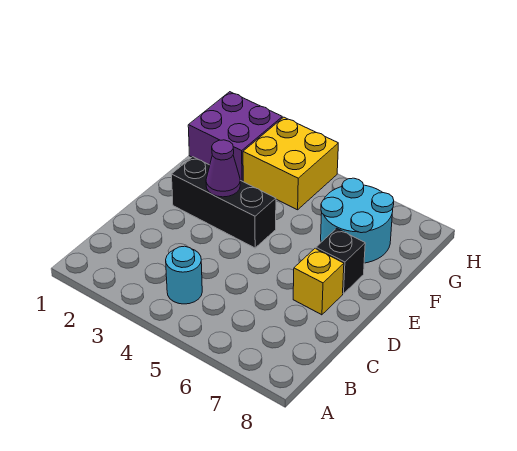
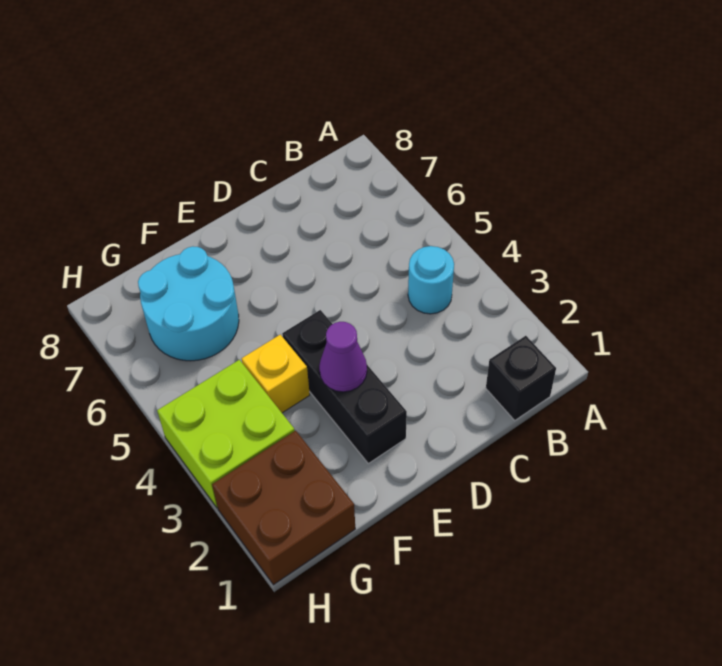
yellow 1x1 brick [293,249,344,315] -> yellow 1x1 brick moved to [242,335,310,413]
black 1x1 brick [316,228,365,294] -> black 1x1 brick moved to [486,336,556,420]
purple 2x2 brick [188,92,282,181] -> brown 2x2 brick [212,431,355,585]
yellow 2x2 brick [243,117,338,210] -> lime 2x2 brick [157,360,295,508]

